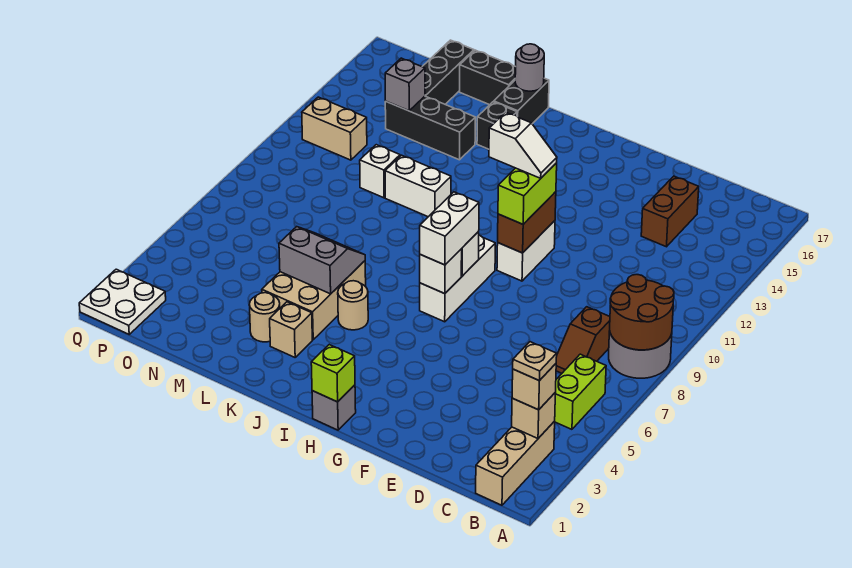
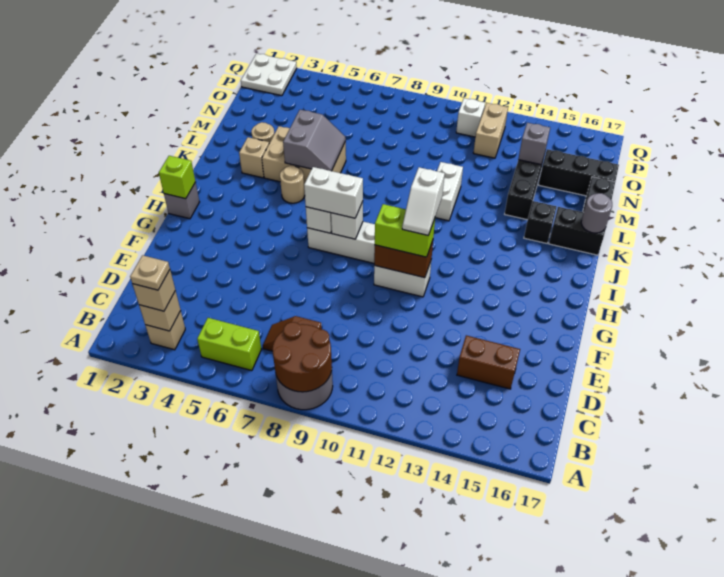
tan 1x3 brick [476,421,555,505] -> tan 1x1 brick [145,311,185,350]
white 1x1 brick [360,145,400,198] -> white 1x1 brick moved to [456,98,485,137]

